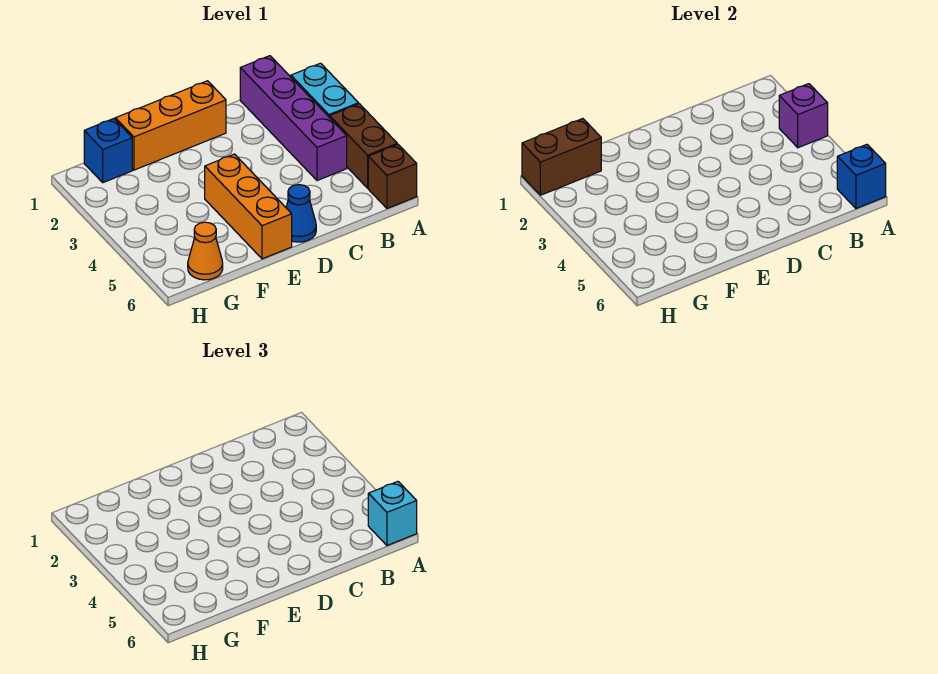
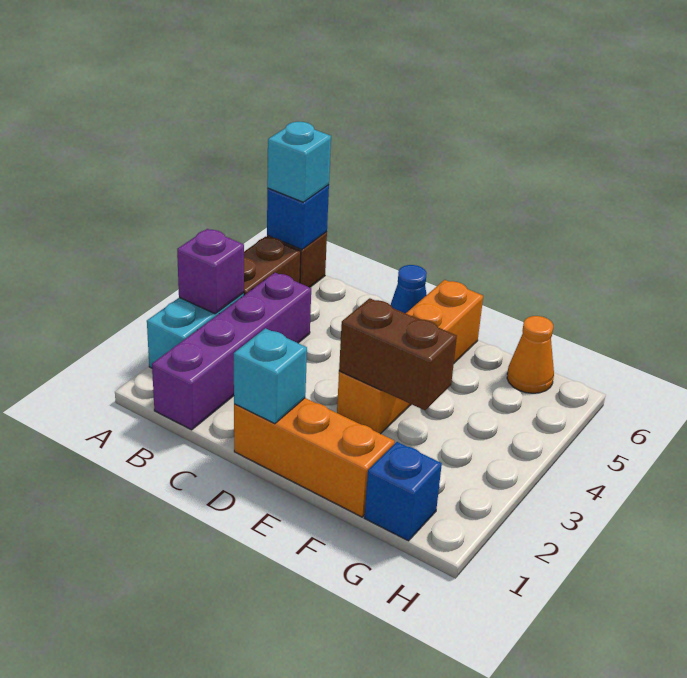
none -> cyan 1x1 brick [234,328,307,424]
orange 1x3 brick [205,154,292,259] -> orange 1x4 brick [337,280,483,434]
brown 1x2 brick [522,119,602,195] -> brown 1x2 brick moved to [339,298,457,410]

